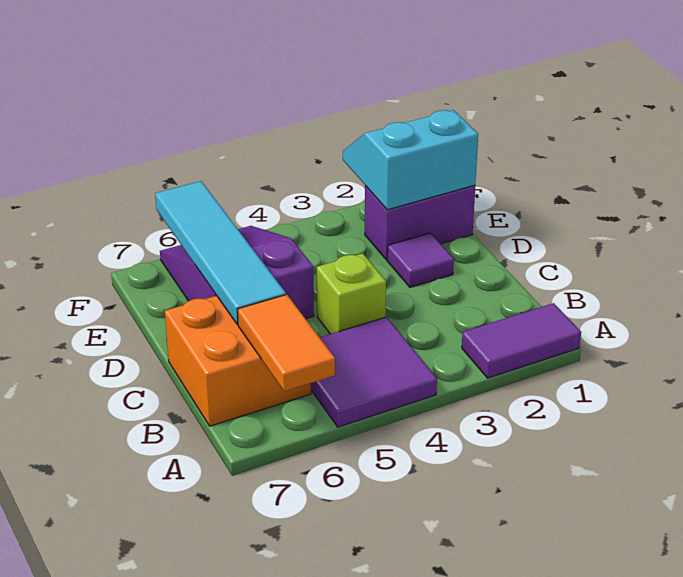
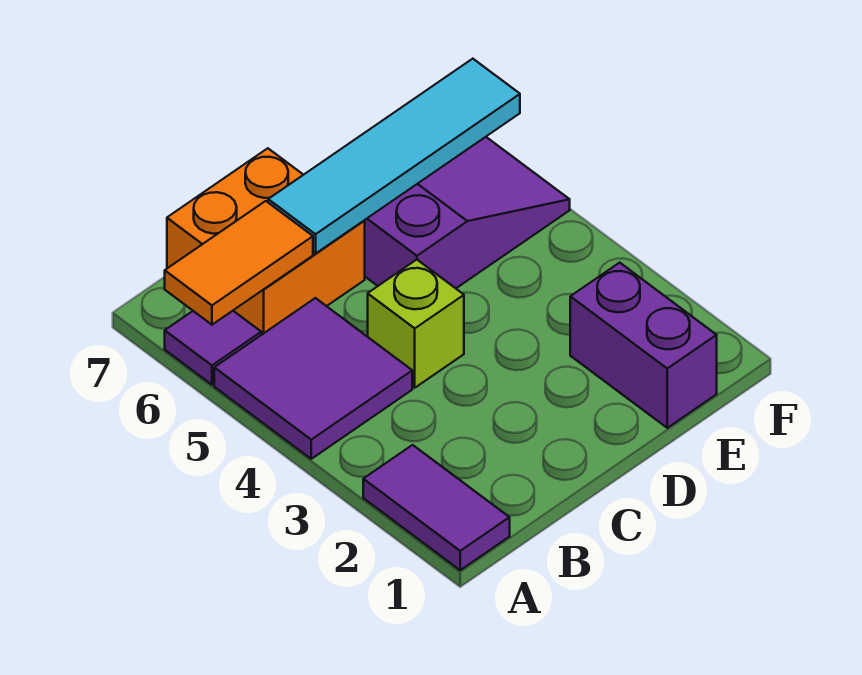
purple 1x1 tile [387,233,454,287] -> purple 1x1 tile moved to [165,311,261,385]
cyan 2x2 slope [343,110,478,210] -> none

